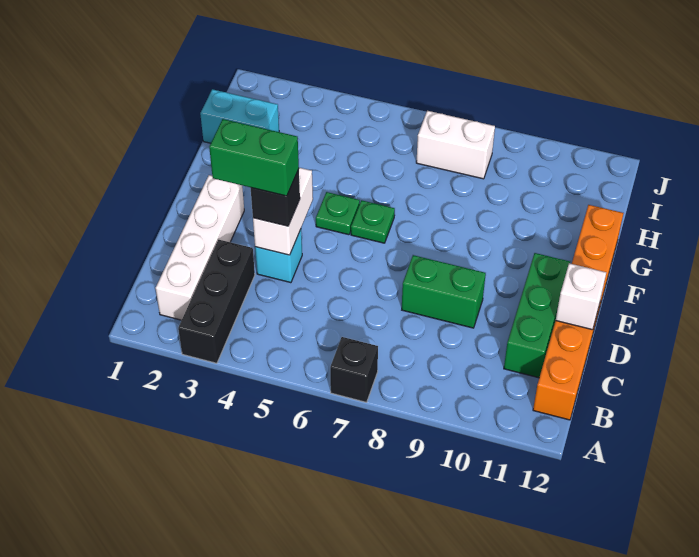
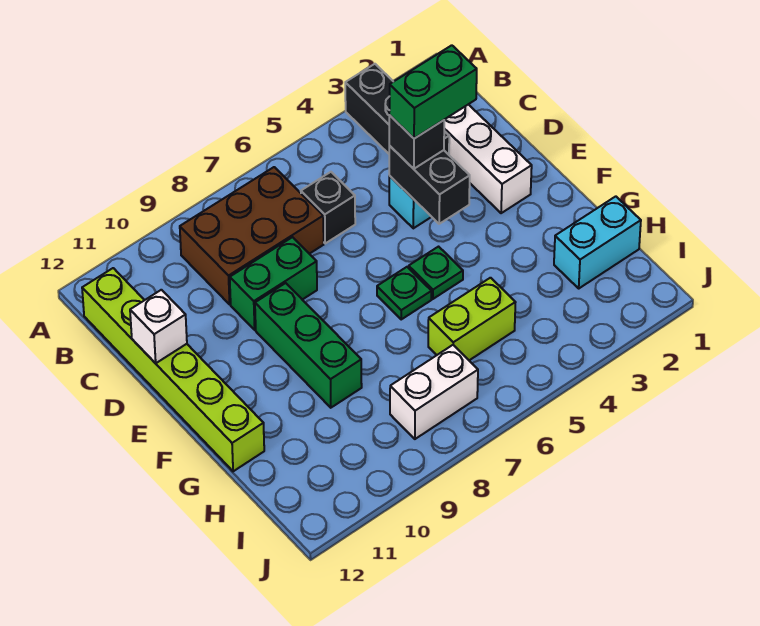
black 1x1 brick [330,337,378,402] -> black 1x1 brick moved to [301,172,355,243]
none -> brown 2x3 brick [180,167,324,304]
orange 1x6 brick [533,205,623,420] -> lime 1x6 brick [82,268,264,471]
green 1x3 brick [504,253,570,378] -> green 1x3 brick moved to [255,283,362,408]
white 1x2 brick [253,168,313,255] -> black 1x2 brick [389,146,470,224]
none -> lime 1x2 brick [428,278,516,360]

